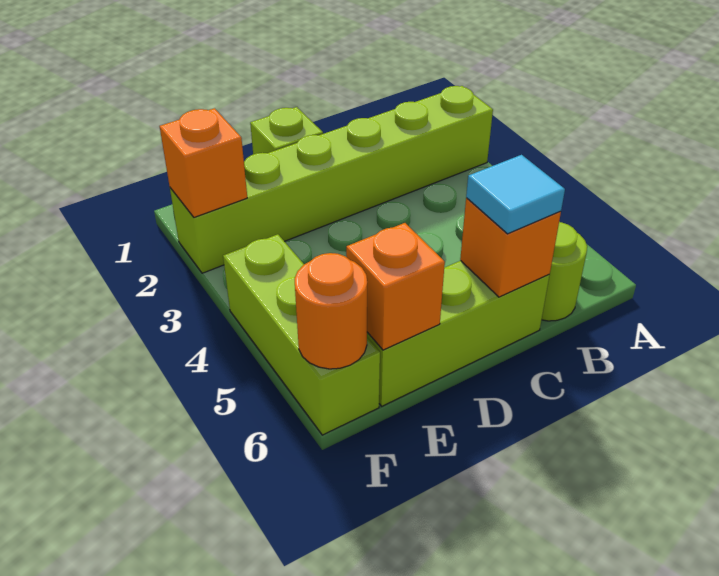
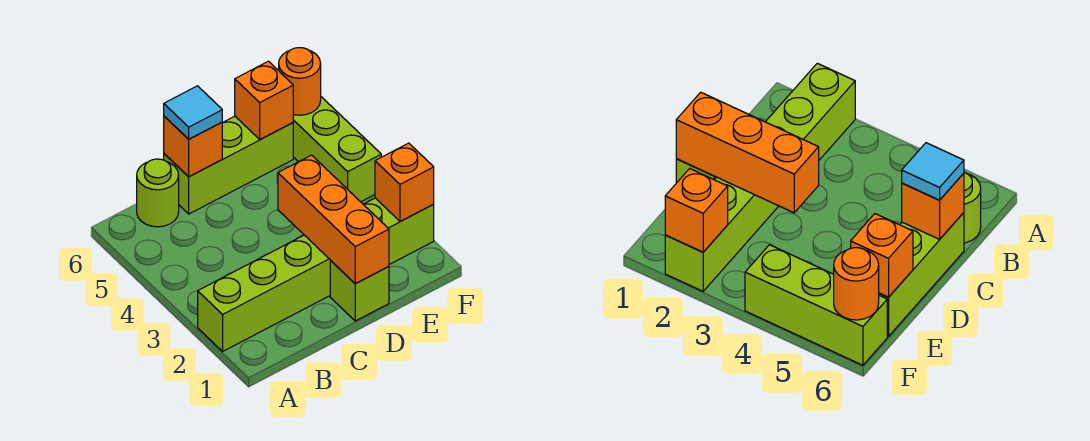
none -> orange 1x3 brick [278,155,389,284]

